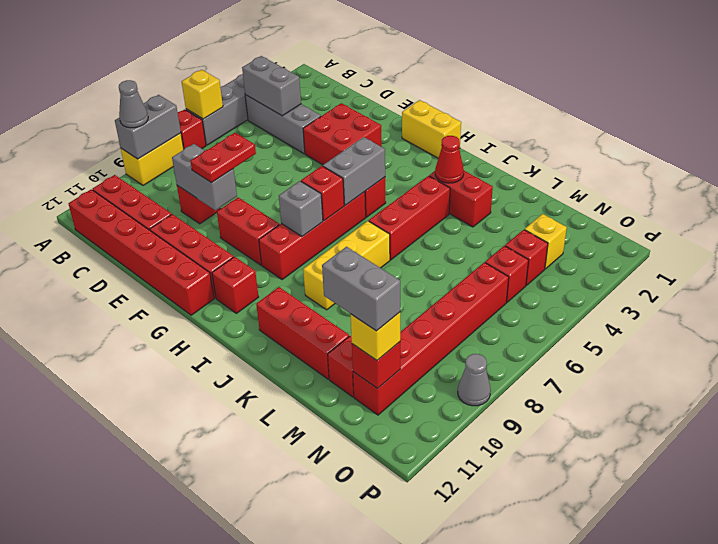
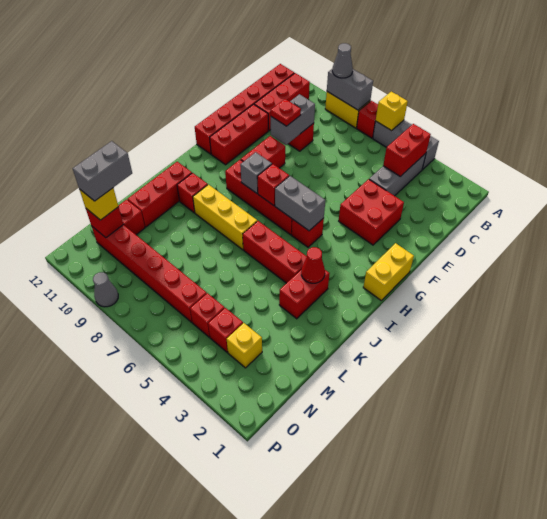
grey 1x2 brick [242,56,301,116] -> red 1x2 brick [383,124,431,177]
red 1x2 plate [191,133,256,183] -> red 1x1 plate [271,99,301,126]
red 1x1 brick [212,257,258,313] -> red 1x1 brick moved to [177,173,208,213]

